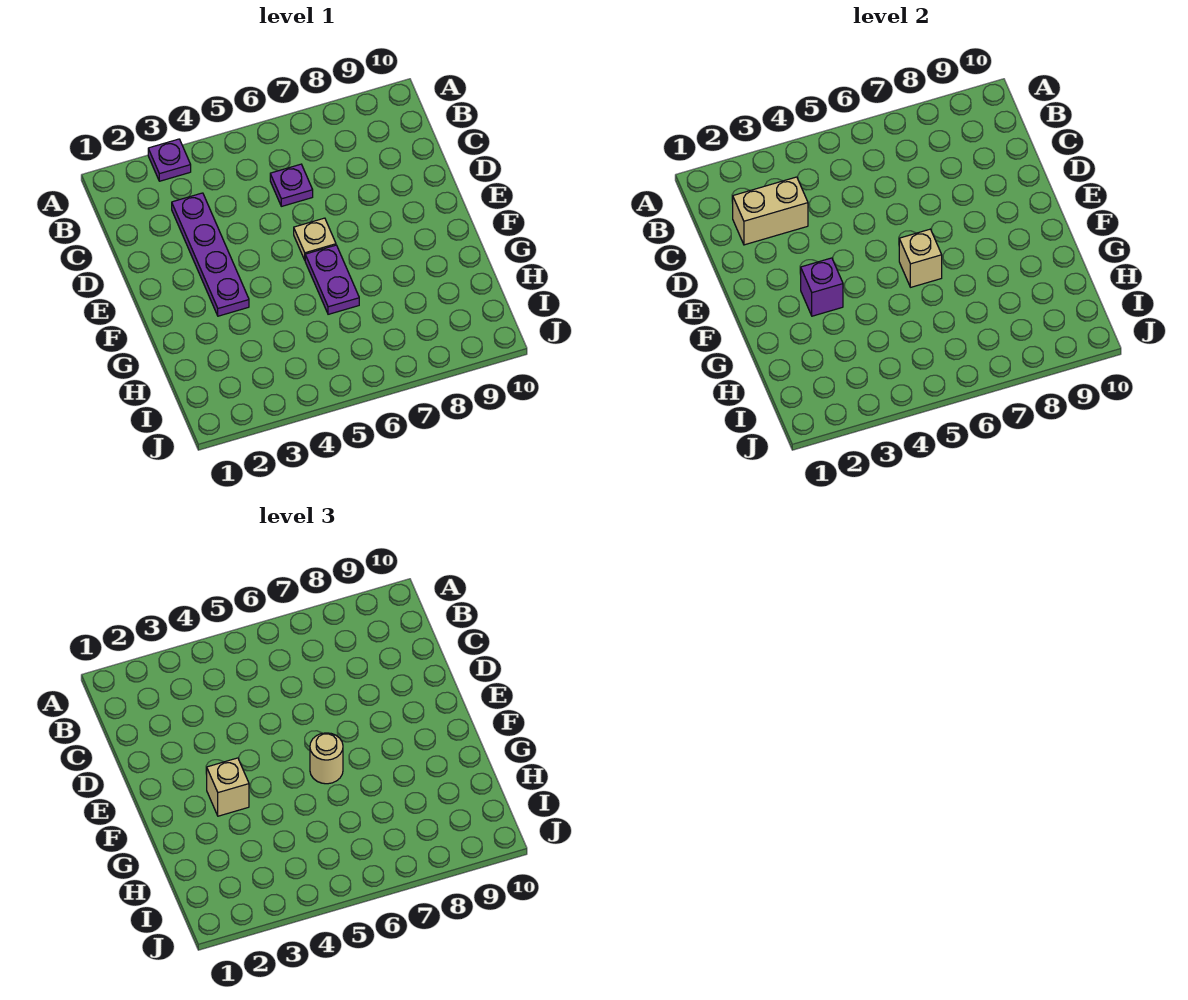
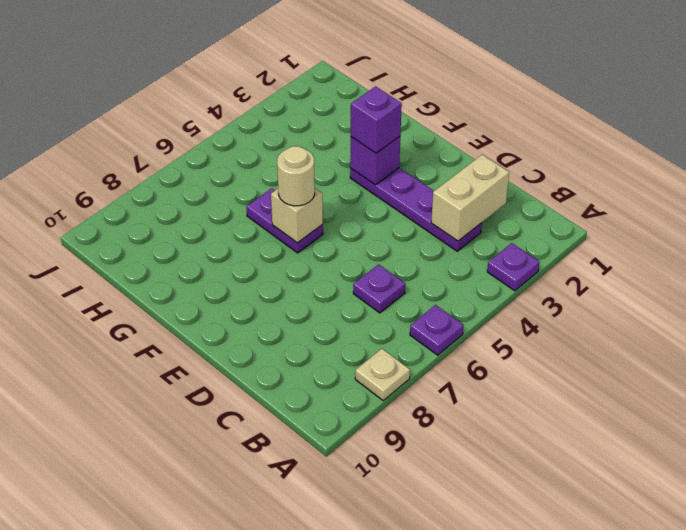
none -> purple 1x1 plate [410,305,464,355]
tan 1x1 plate [294,218,336,260] -> tan 1x1 plate moved to [355,349,410,400]
tan 1x1 brick [207,758,249,816] -> purple 1x1 brick [351,86,402,153]

